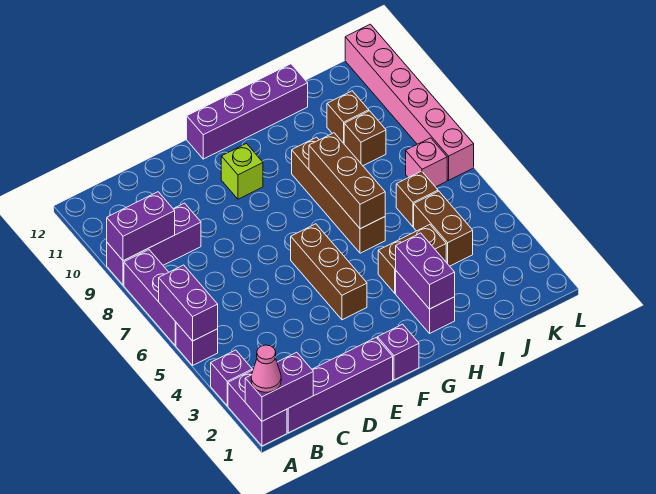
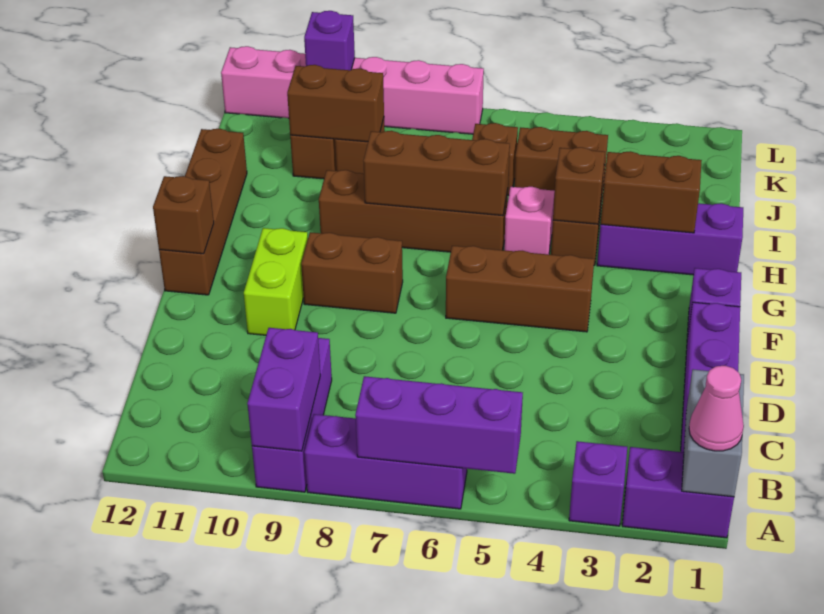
purple 1x2 brick [245,352,313,421] -> grey 1x2 brick [682,370,744,497]
purple 1x1 brick [176,323,218,365] -> purple 1x1 brick moved to [304,11,355,70]
purple 1x2 brick [159,265,218,341] -> purple 1x3 brick [355,376,523,474]
none -> brown 1x2 brick [301,232,403,313]
lime 1x1 brick [221,144,263,199] -> lime 1x2 brick [244,228,308,335]
purple 1x4 brick [187,64,308,159] -> brown 1x4 brick [159,129,247,295]
none -> brown 1x1 brick [153,176,214,254]
purple 1x2 brick [396,271,455,333] -> purple 1x3 brick [597,203,743,275]
purple 1x2 brick [396,233,455,309] -> brown 1x2 brick [601,151,702,233]
none -> brown 1x1 brick [553,147,605,224]
none -> brown 1x2 brick [287,65,384,142]
pink 1x1 brick [406,138,447,187] -> pink 1x1 brick moved to [504,187,555,255]

